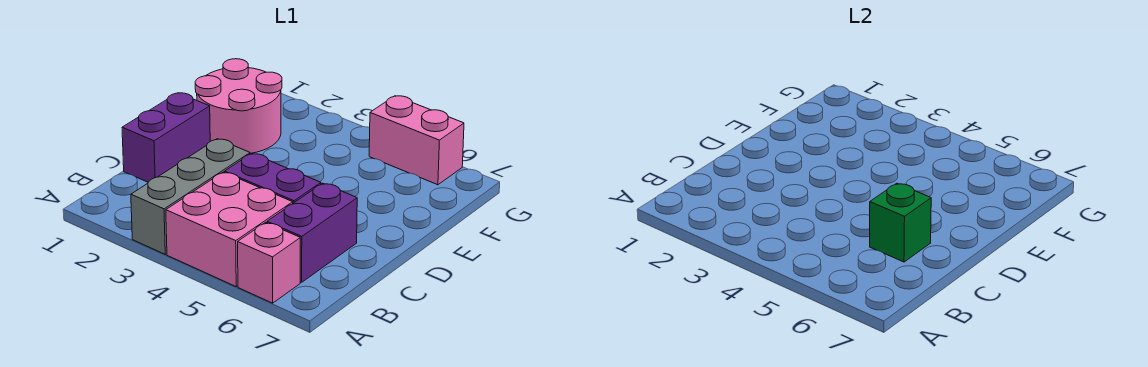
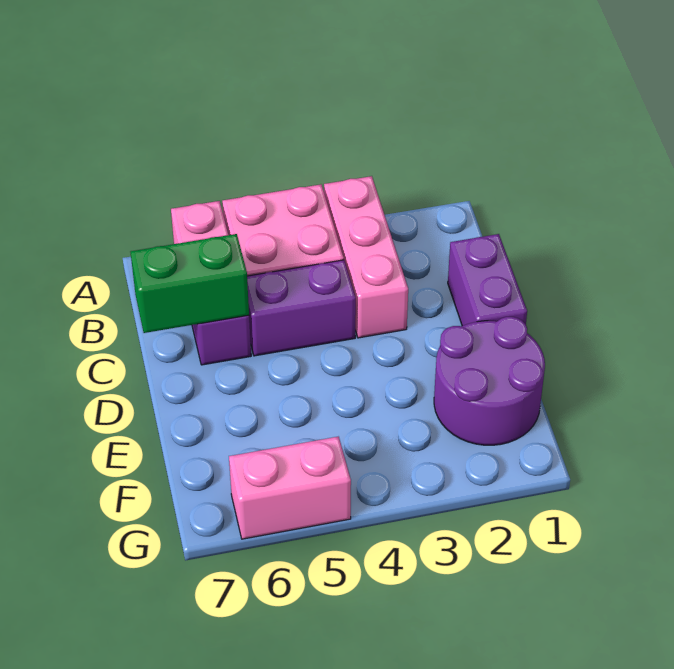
grey 1x3 brick [131,139,250,254] -> pink 1x3 brick [324,176,408,338]
green 1x1 brick [870,183,931,262] -> green 1x2 brick [131,234,249,333]
pink 2x2 round brick [195,59,282,153] -> purple 2x2 round brick [434,317,545,445]

